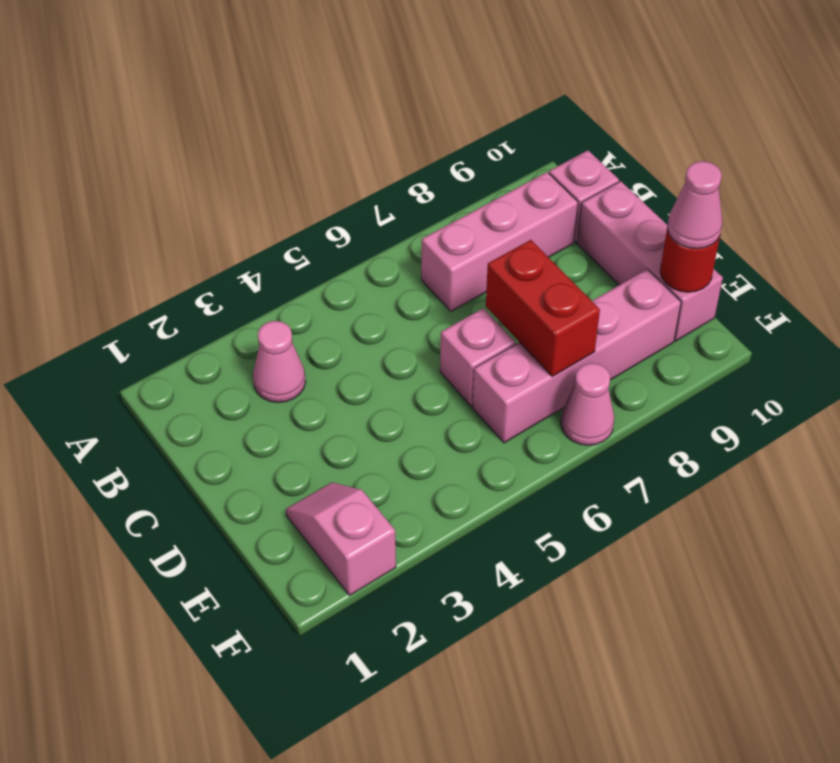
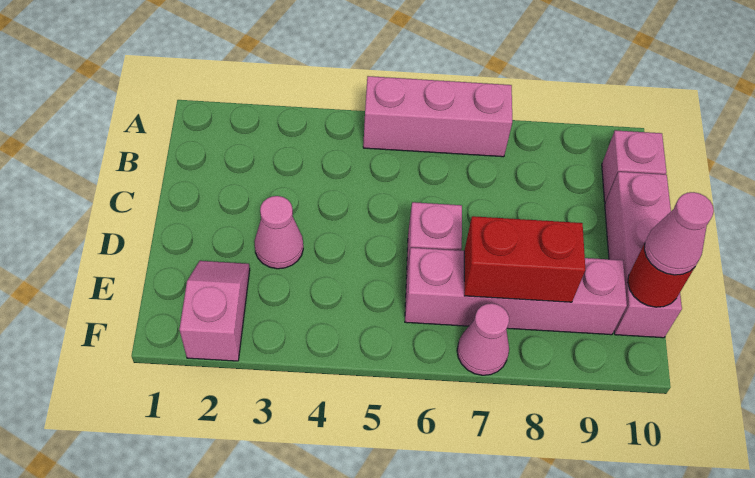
pink 1x1 cone [253,321,306,403] -> pink 1x1 cone moved to [254,196,303,269]
pink 1x3 brick [421,172,578,311] -> pink 1x3 brick moved to [363,76,512,157]
red 1x2 brick [486,240,600,377] -> red 1x2 brick turned to [464,216,585,302]

